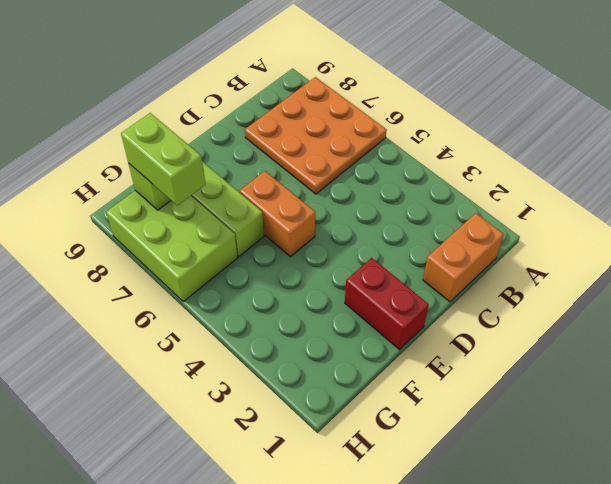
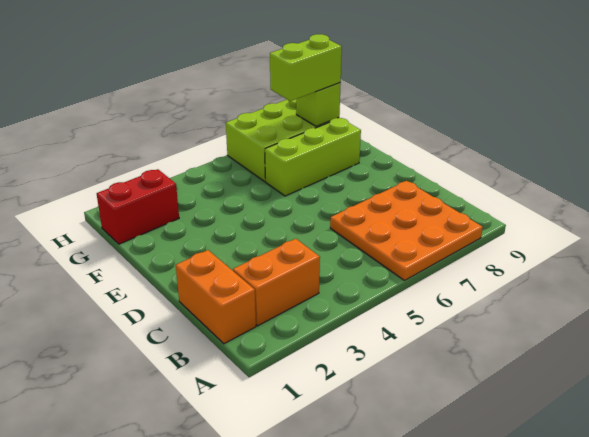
red 1x2 brick [345,258,429,350] -> red 1x2 brick moved to [97,169,179,244]
orange 1x2 brick [240,171,315,257] -> orange 1x2 brick moved to [233,239,320,326]

